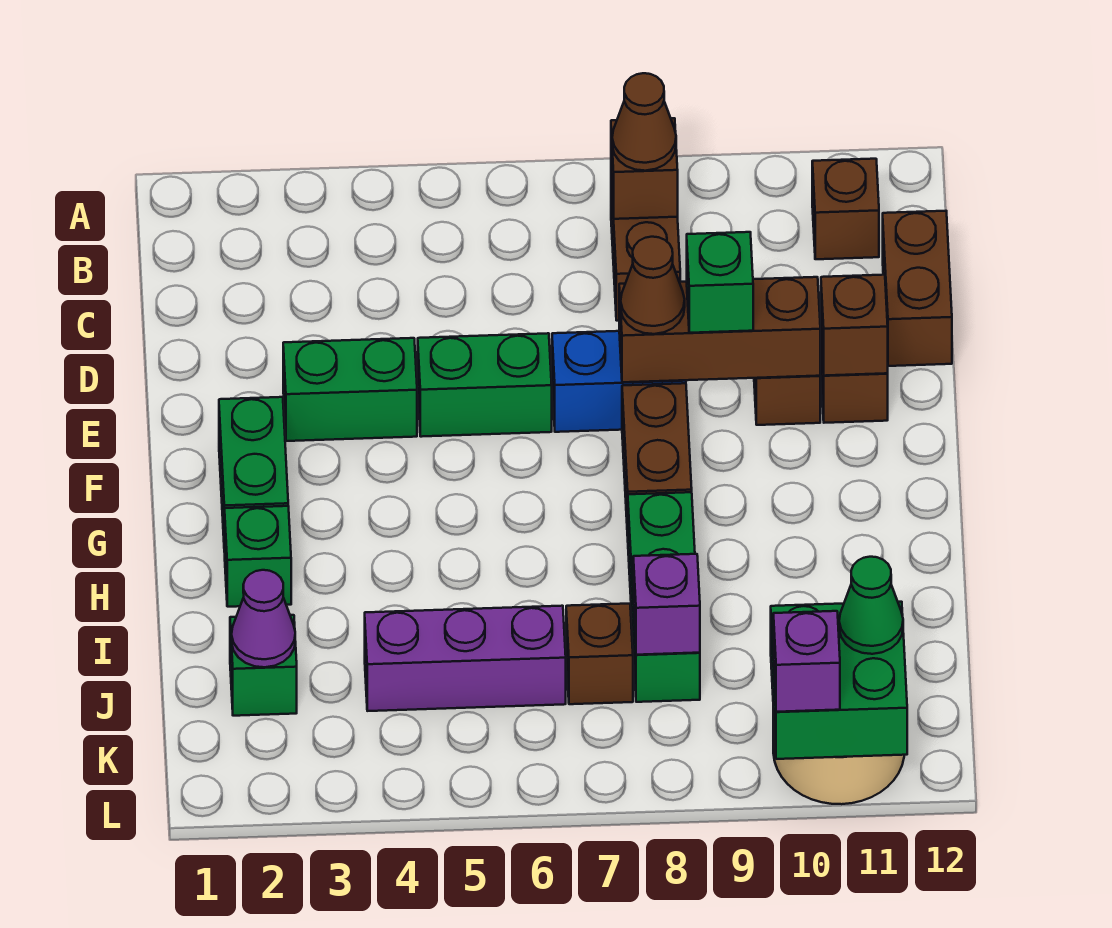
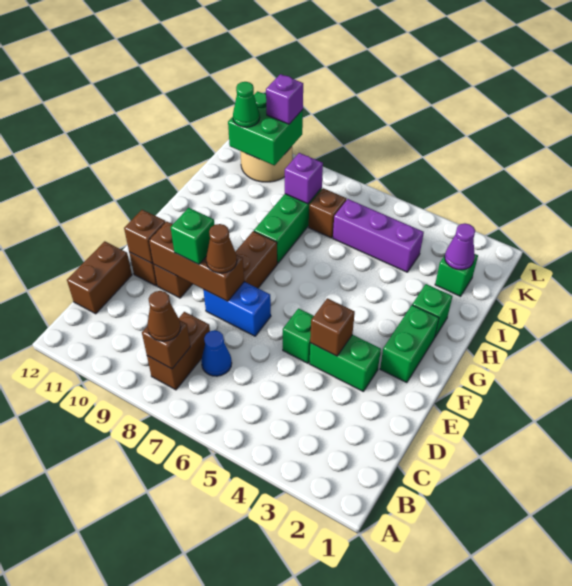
brown 1x1 brick [812,159,879,259] -> brown 1x1 brick moved to [310,298,355,356]
none -> blue 1x1 cone [201,330,232,376]
green 1x2 brick [418,333,552,437] -> green 1x1 brick [283,308,314,363]

